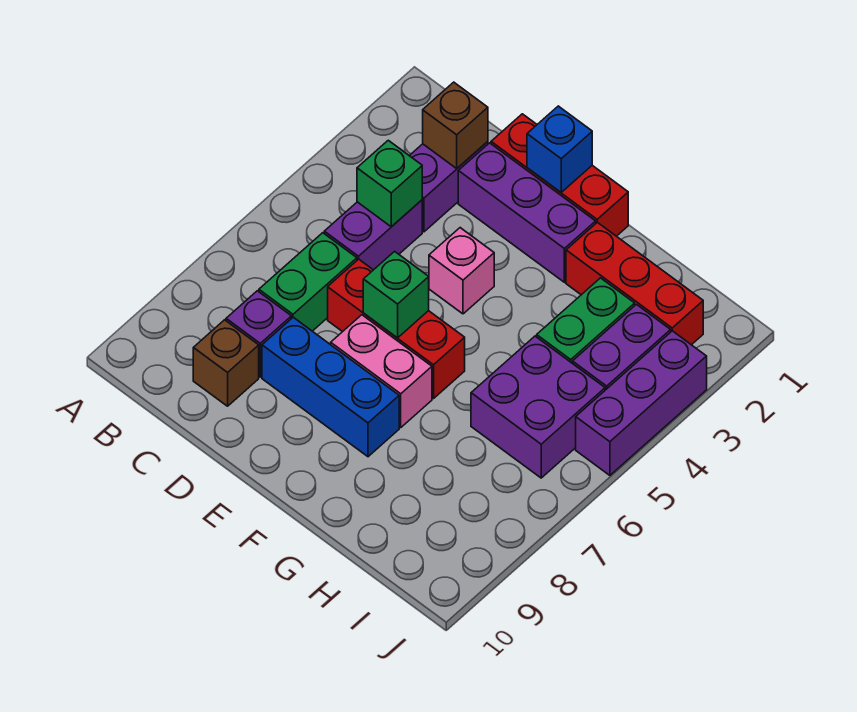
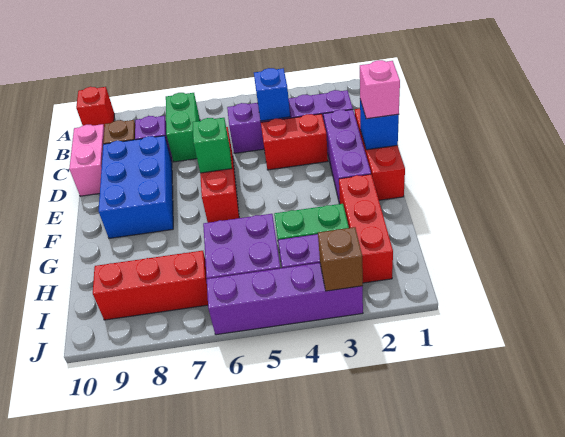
none -> red 1x1 brick [76,87,115,127]
brown 1x1 brick [423,82,488,168] -> brown 1x1 brick moved to [318,227,363,291]
green 1x1 brick [357,140,422,227] -> blue 1x1 brick [254,68,290,121]
green 1x2 brick [259,233,357,331] -> green 1x2 brick turned to [166,93,200,162]
none -> red 1x2 brick [261,114,328,170]
blue 1x3 brick [262,317,399,457] -> blue 2x3 brick [98,136,173,238]
pink 1x1 brick [429,228,494,314] -> pink 1x1 brick moved to [360,60,400,119]
pink 1x2 brick [331,315,432,427] -> pink 1x2 brick moved to [69,124,104,196]
none -> red 1x3 brick [93,251,208,320]
purple 1x3 brick [576,331,707,475] -> purple 1x4 brick [207,263,363,335]

